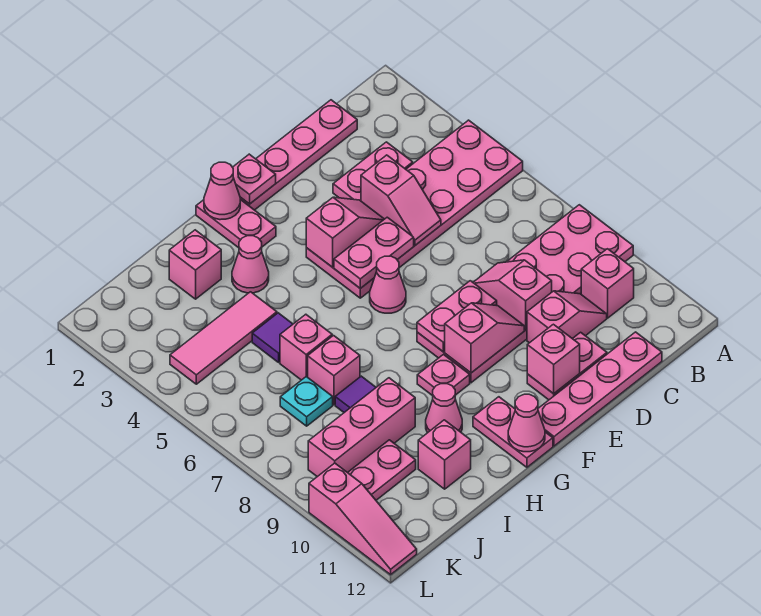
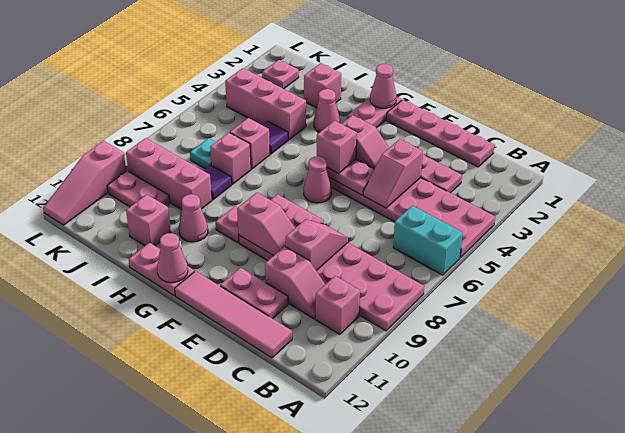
none -> cyan 1x2 brick [393,206,463,275]
pink 1x4 plate [538,332,662,446] -> pink 1x4 tile [175,271,292,358]
pink 1x1 brick [527,324,580,394] -> pink 1x1 brick moved to [317,121,357,174]
pink 1x1 plate [233,154,276,204] -> pink 1x1 plate moved to [262,60,299,89]
pink 1x2 plate [473,397,553,467] -> pink 1x2 plate turned to [129,242,194,295]
pink 1x3 tile [170,292,277,384] -> pink 1x3 brick [225,68,306,140]

